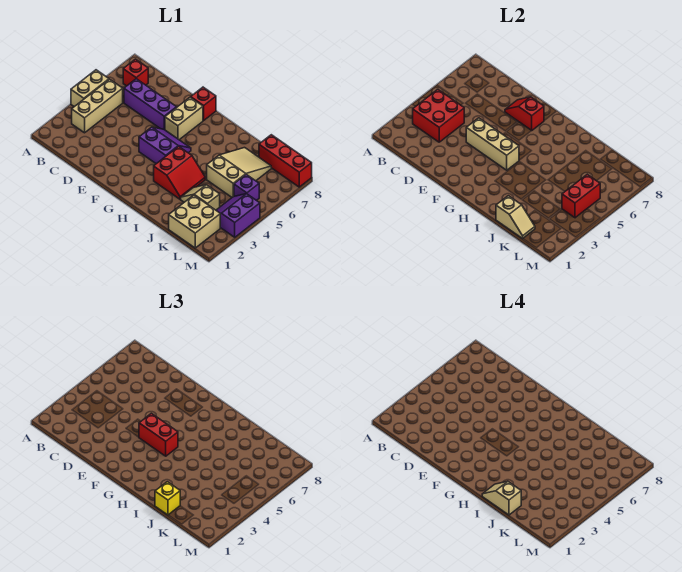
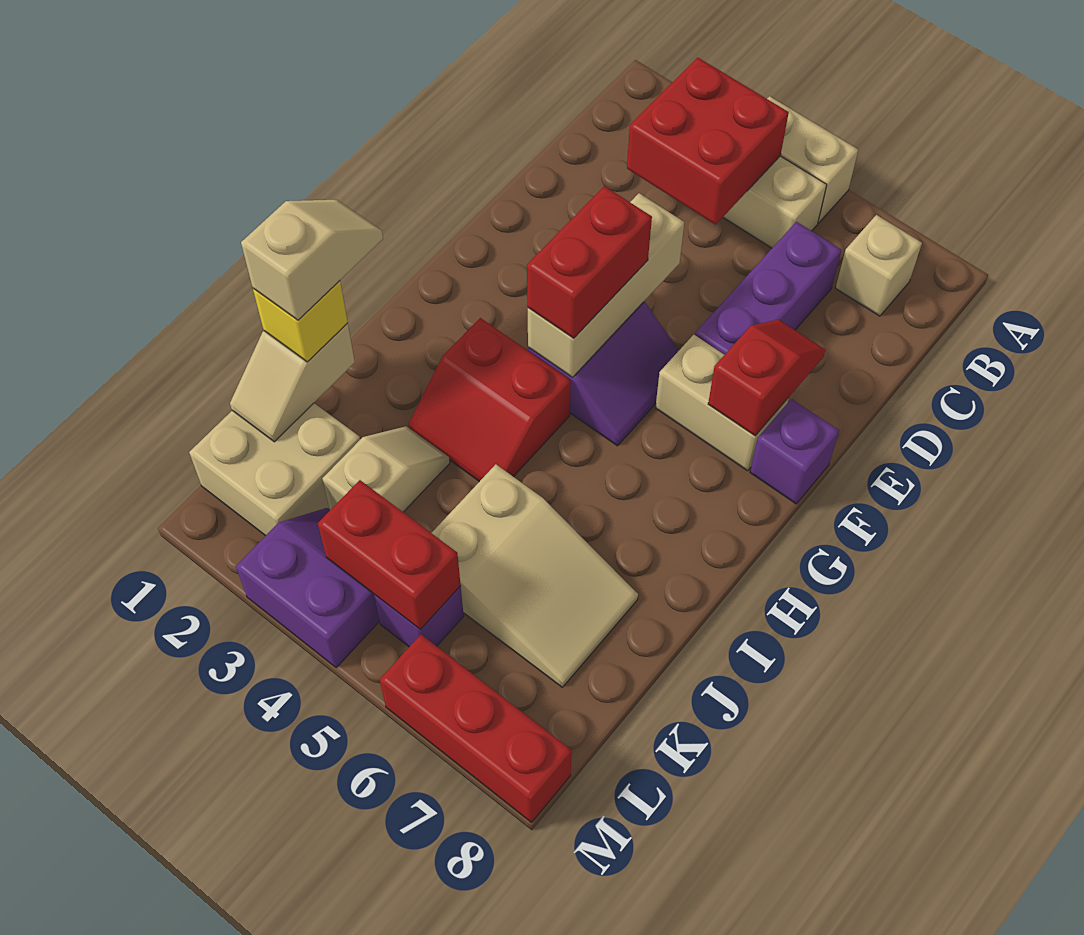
red 1x1 brick [123,59,148,86] -> tan 1x1 brick [836,215,922,316]
red 1x1 brick [191,87,216,120] -> purple 1x1 brick [750,399,839,504]
red 1x3 brick [259,135,312,187] -> red 1x3 brick turned to [380,634,572,822]

